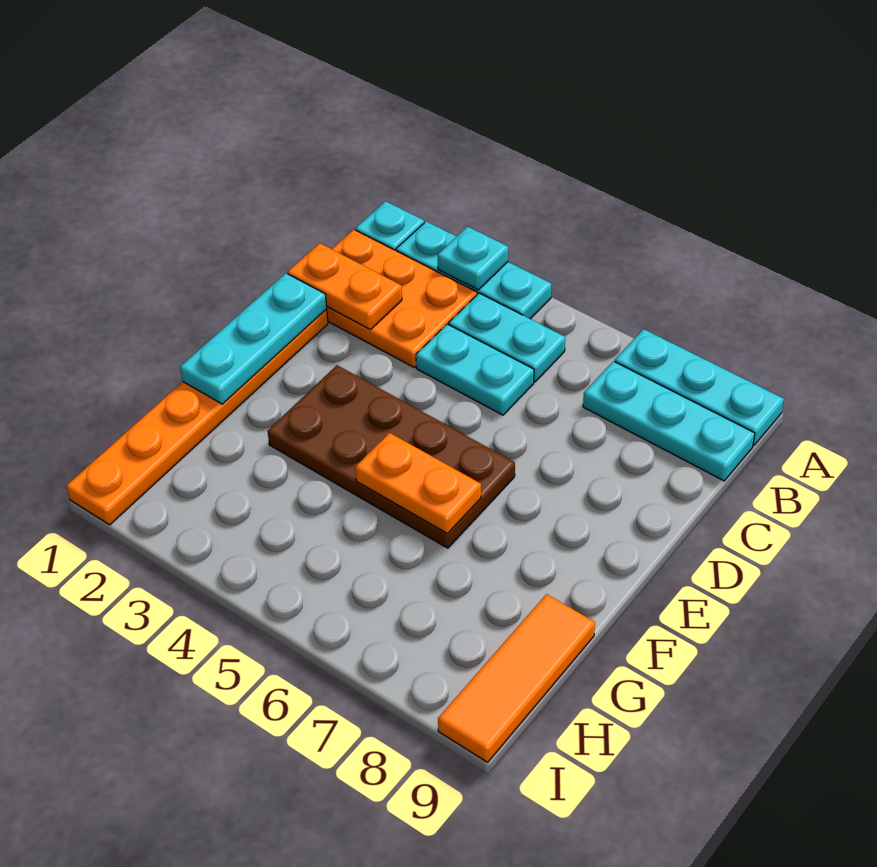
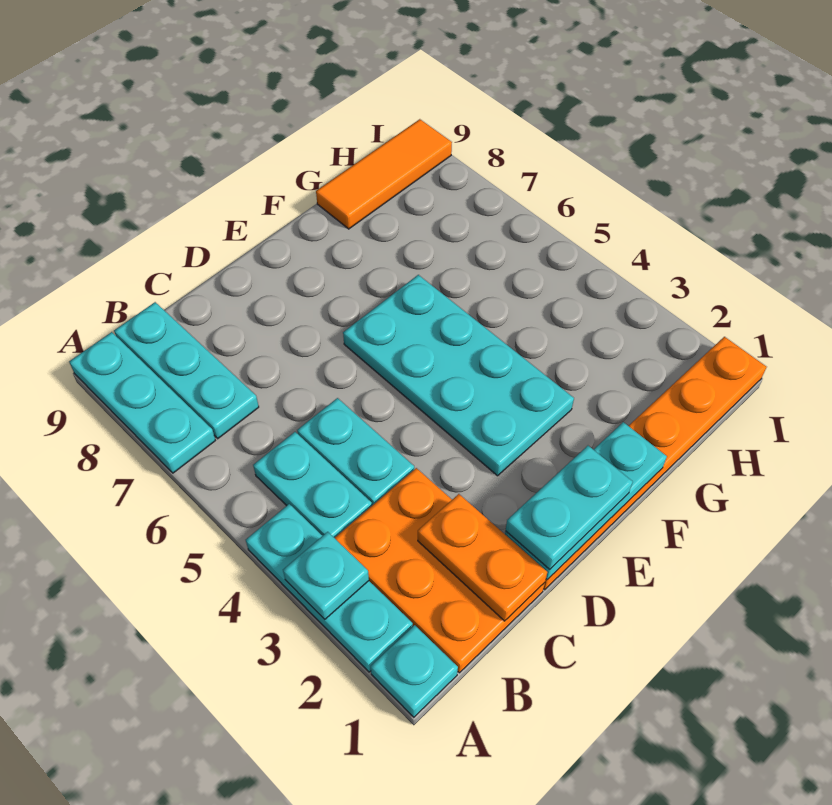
none -> cyan 1x2 plate [506,446,633,570]
brown 2x4 plate [267,365,515,548] -> cyan 2x4 plate [343,275,574,476]
orange 1x2 plate [355,433,481,534] -> none

